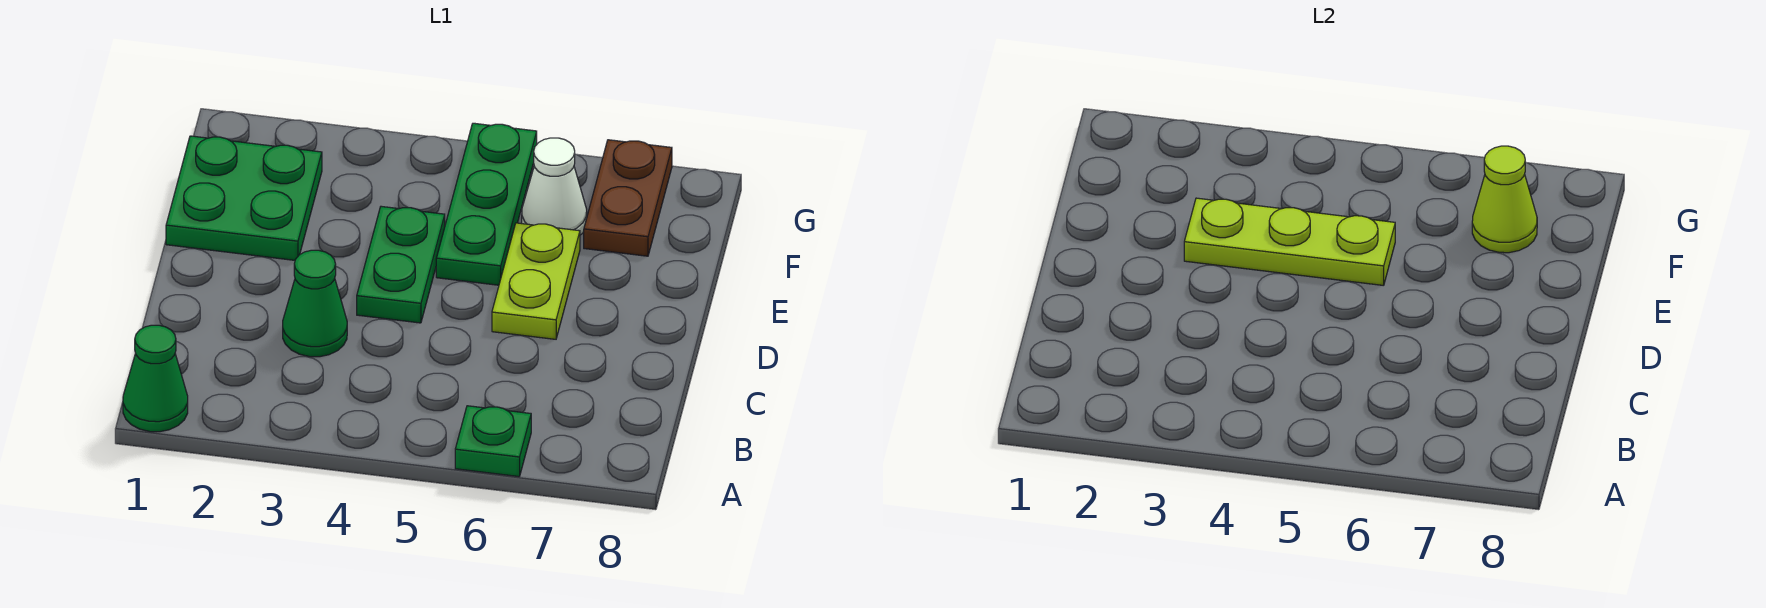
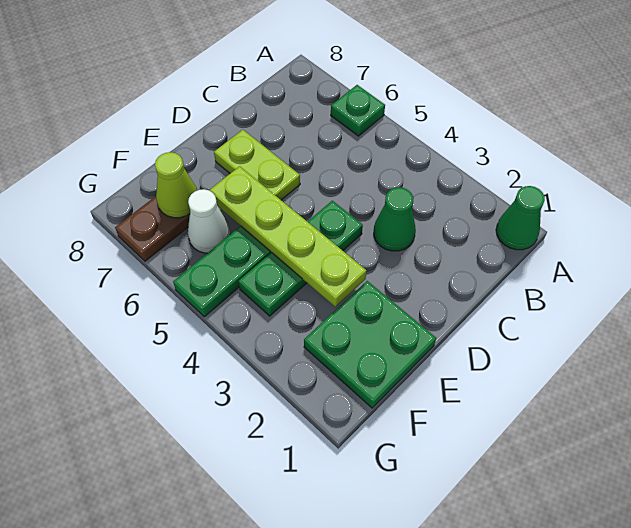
green 1x2 plate [357,206,445,323] -> green 1x3 plate [238,201,363,316]
lime 1x2 plate [492,223,580,339] -> lime 1x2 plate turned to [214,130,300,200]
lime 1x3 plate [1184,198,1395,286] -> lime 1x4 plate [209,166,366,307]

